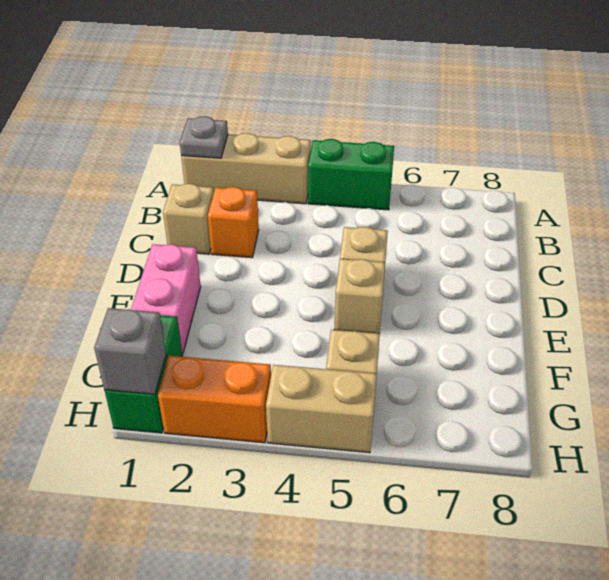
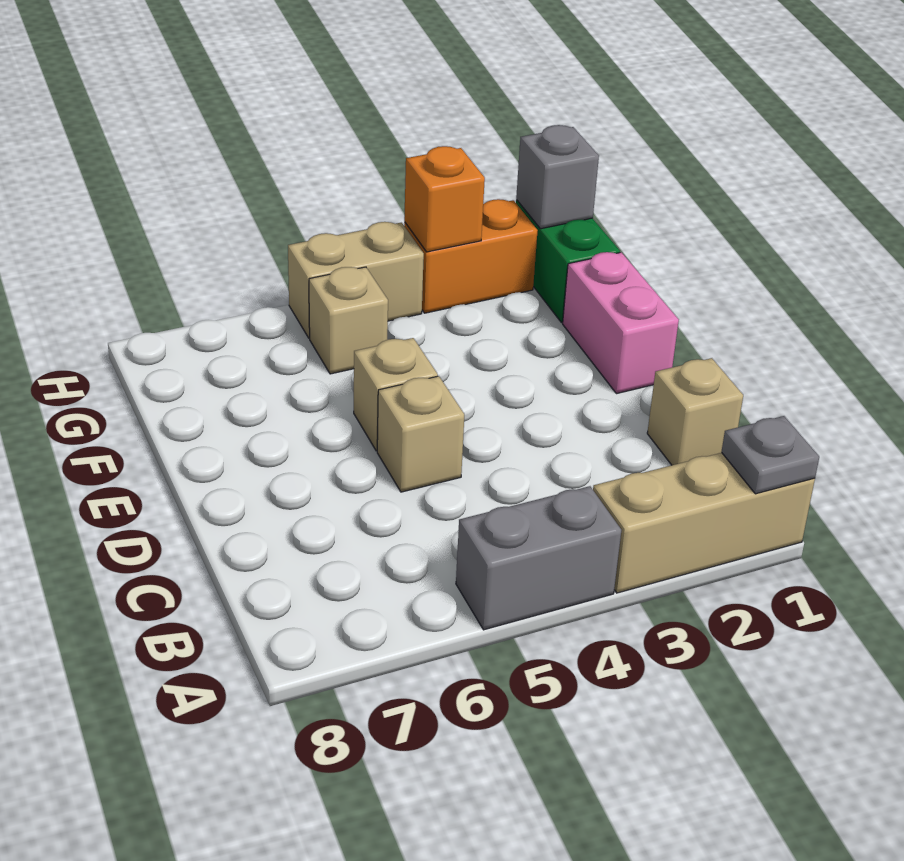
green 1x2 brick [308,139,394,210] -> grey 1x2 brick [456,486,621,630]
orange 1x1 brick [208,187,259,258] -> orange 1x1 brick moved to [404,146,485,252]

